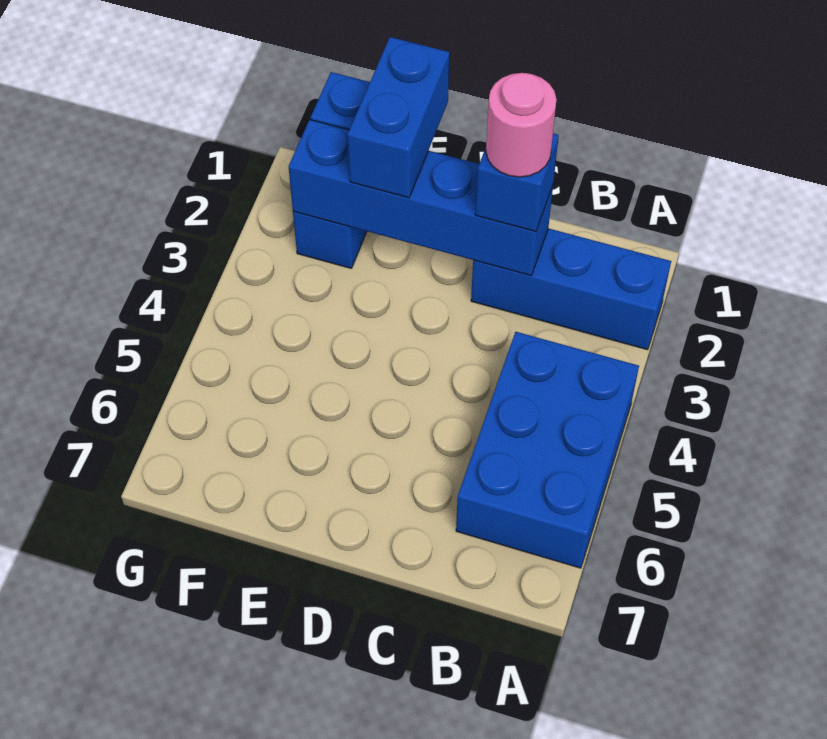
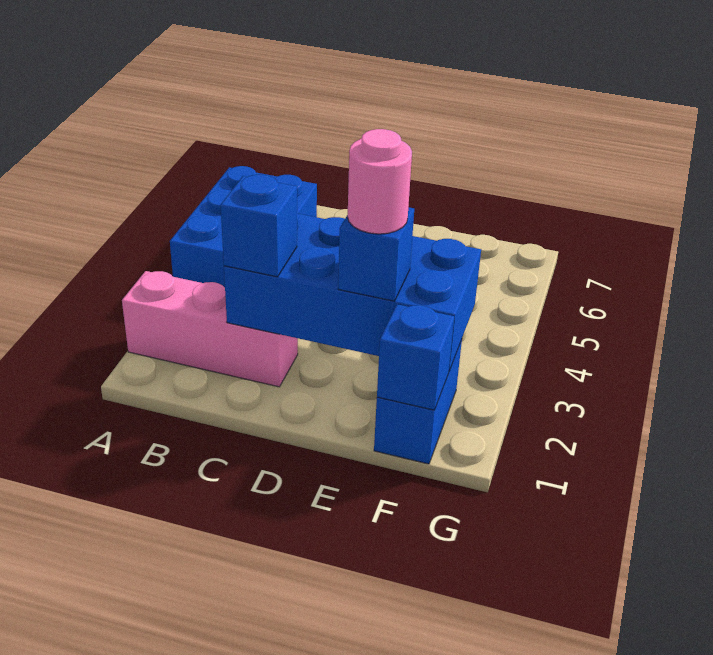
blue 1x3 brick [471,228,671,350] -> pink 1x3 brick [122,271,298,387]
blue 1x4 brick [289,120,553,275] -> blue 2x4 brick [224,213,481,371]
pink 1x1 round brick [486,73,557,177] -> pink 1x1 round brick moved to [348,129,412,234]
blue 1x2 brick [348,37,449,198] -> blue 1x1 brick [338,207,414,301]

